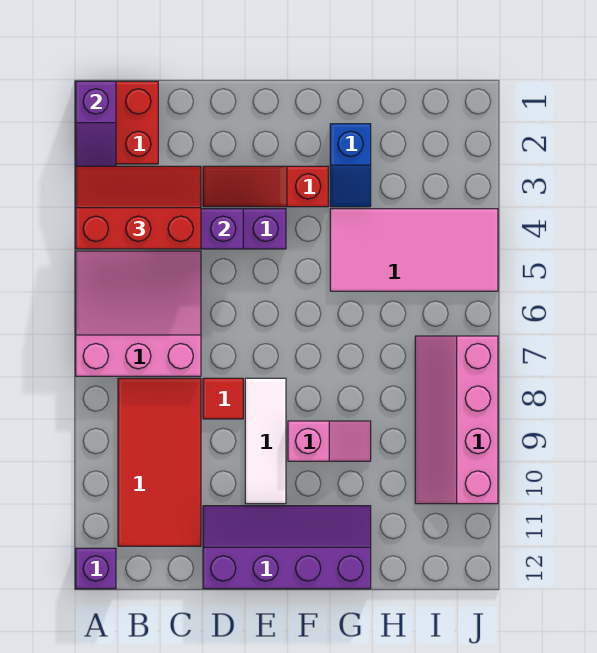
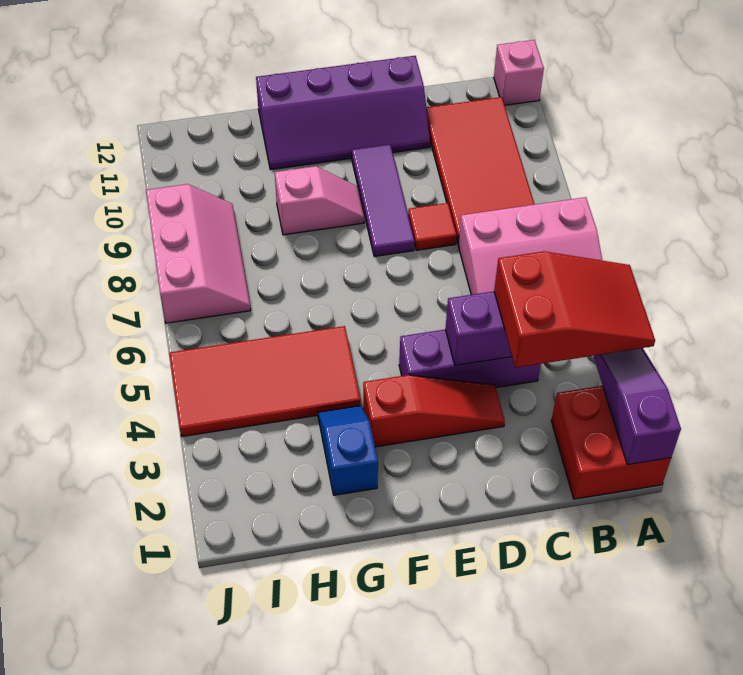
red 2x3 slope [76,166,201,249] -> red 2x3 slope turned to [494,251,655,368]
purple 1x1 brick [76,548,116,589] -> pink 1x1 brick [494,40,544,105]
white 1x3 tile [245,378,286,504] -> purple 1x3 tile [352,144,414,257]
pink 1x2 slope [288,421,371,461] -> pink 1x2 slope turned to [275,166,364,235]
pink 2x4 tile [330,209,498,291] -> red 2x4 tile [169,326,361,437]
pink 2x4 slope [415,336,498,504] -> pink 2x3 slope [146,184,251,323]

